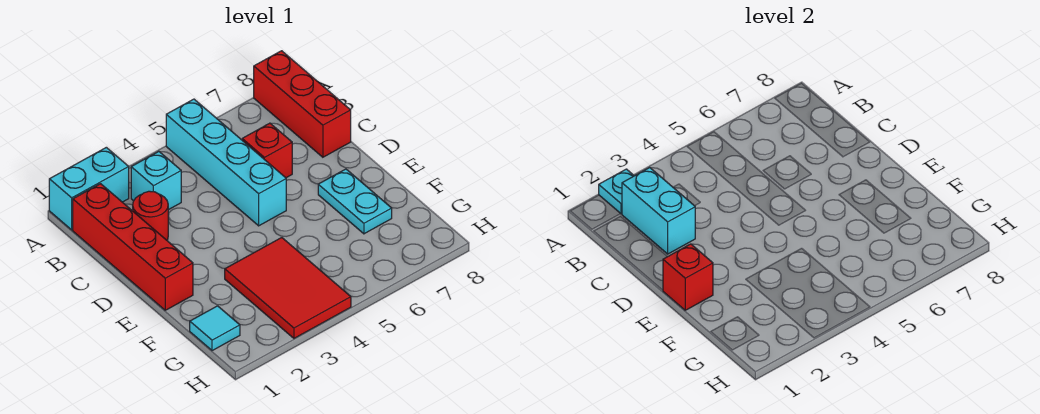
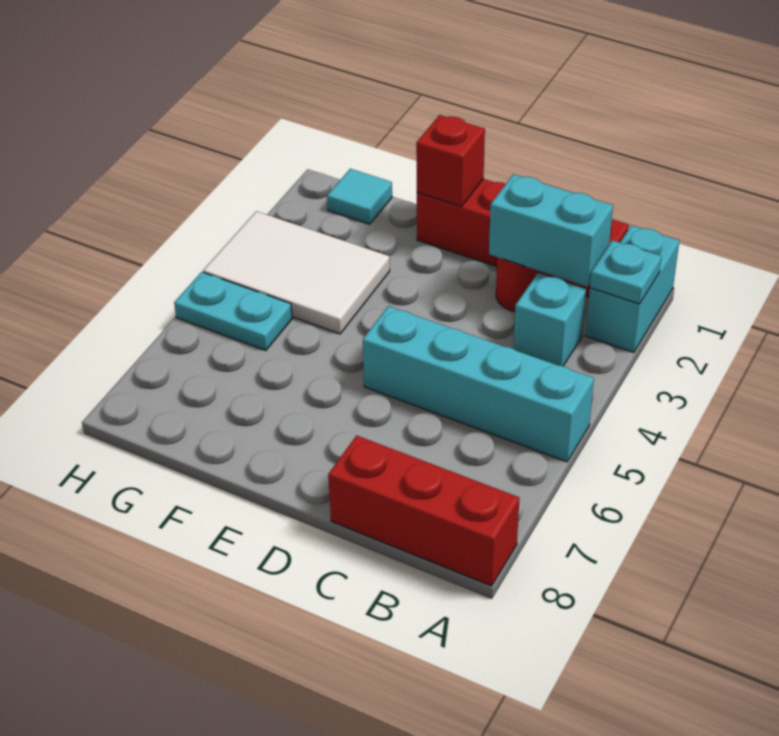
red 1x1 brick [242,123,292,178] -> none
cyan 1x2 plate [318,169,392,234] -> cyan 1x2 plate moved to [174,272,292,351]
red 2x3 tile [225,238,351,338] -> white 2x3 tile [203,211,390,334]

